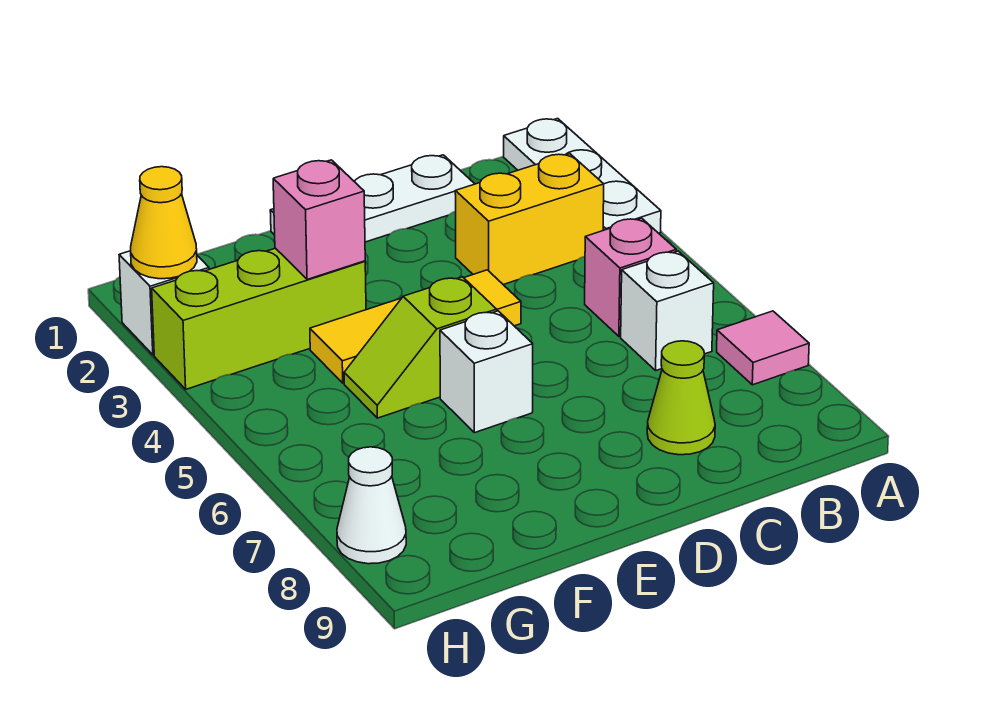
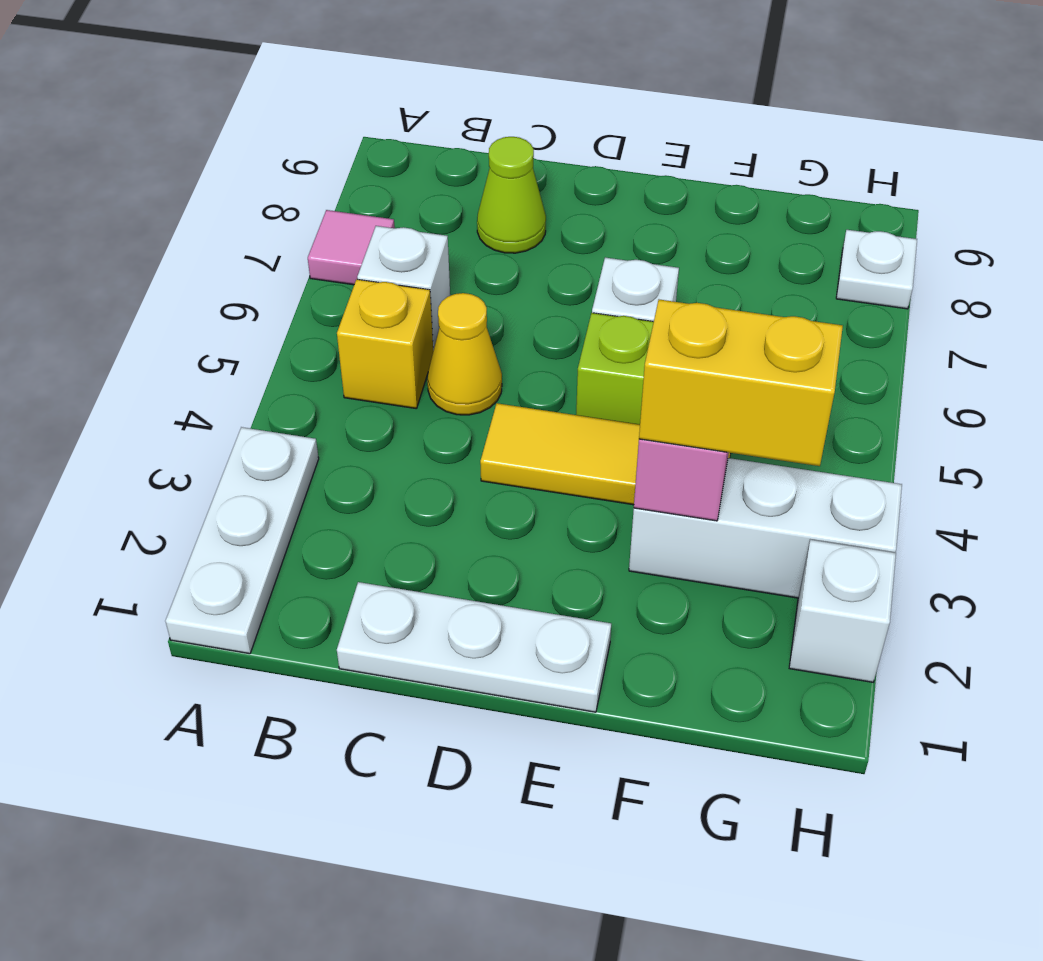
yellow 1x2 brick [455,154,604,285] -> yellow 1x2 brick moved to [639,300,843,466]
pink 1x1 brick [585,218,676,336] -> yellow 1x1 brick [337,279,433,409]
lime 1x3 brick [152,248,366,389] -> white 1x3 brick [629,458,902,598]
yellow 1x1 cone [131,167,197,279] -> yellow 1x1 cone moved to [427,293,502,415]
white 1x1 cone [337,447,406,564] -> white 1x1 plate [836,230,917,309]

